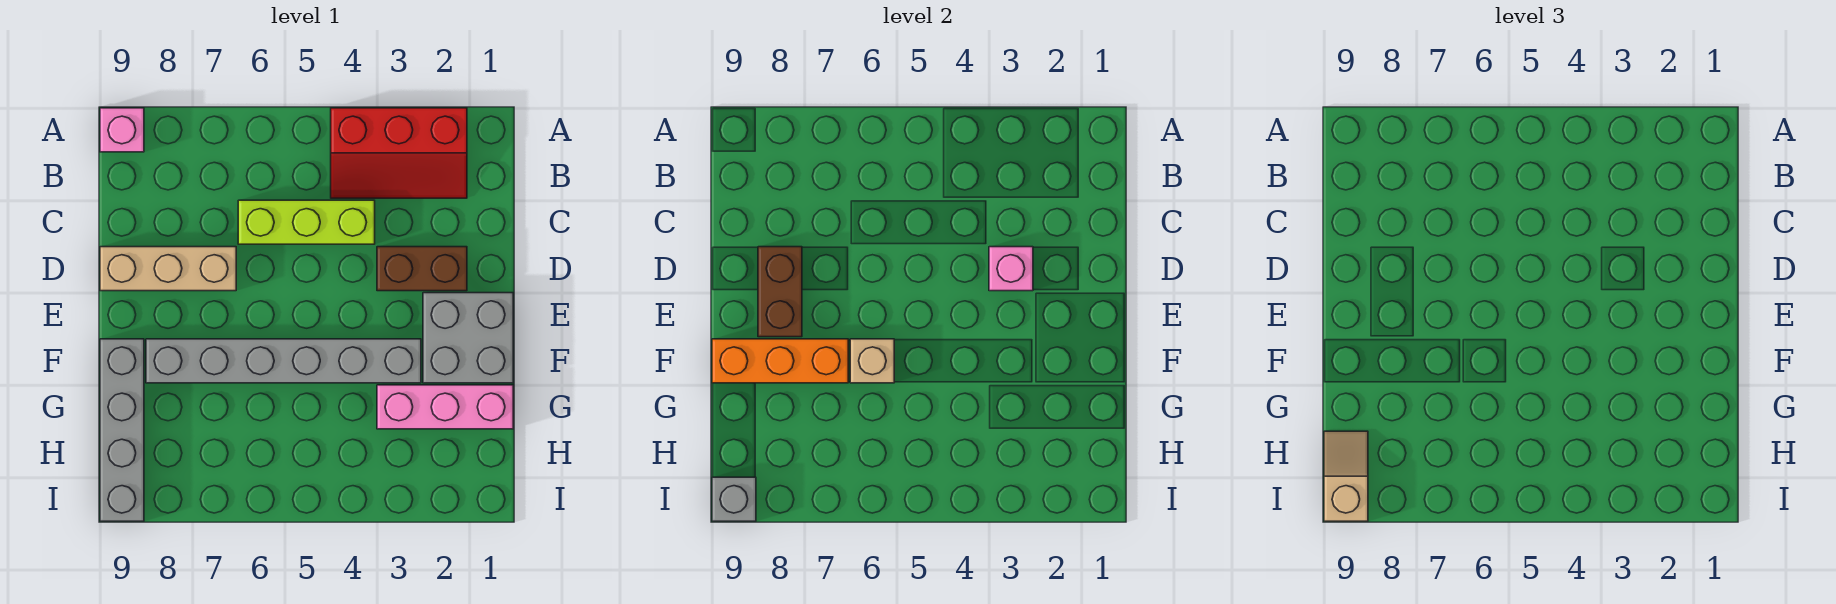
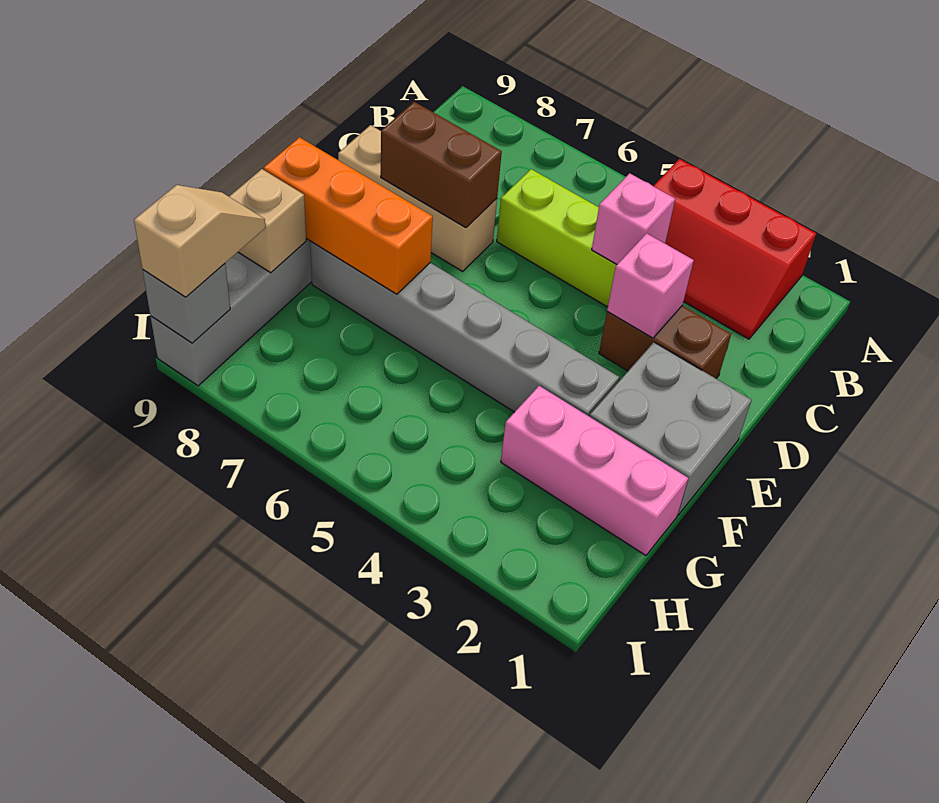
pink 1x1 brick [100,108,144,152] -> pink 1x1 brick moved to [592,173,675,264]
brown 1x2 brick [758,247,802,337] -> brown 1x2 brick turned to [381,102,502,228]
tan 1x1 brick [850,339,894,383] -> tan 1x1 brick moved to [229,169,306,273]

